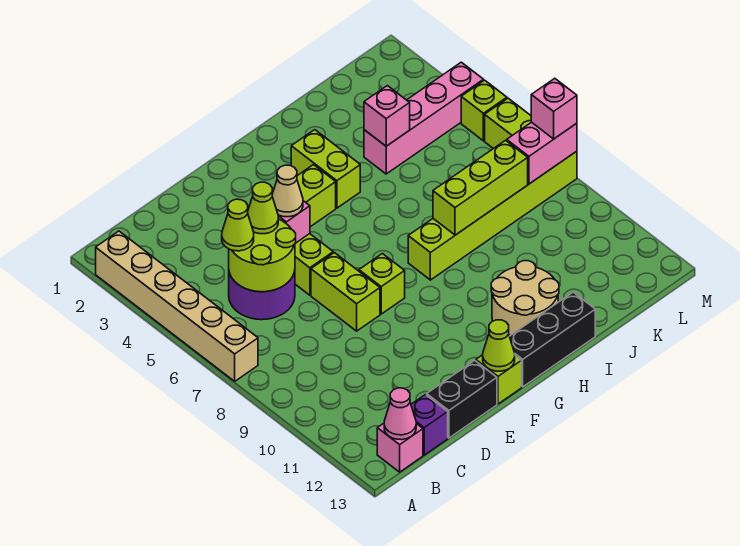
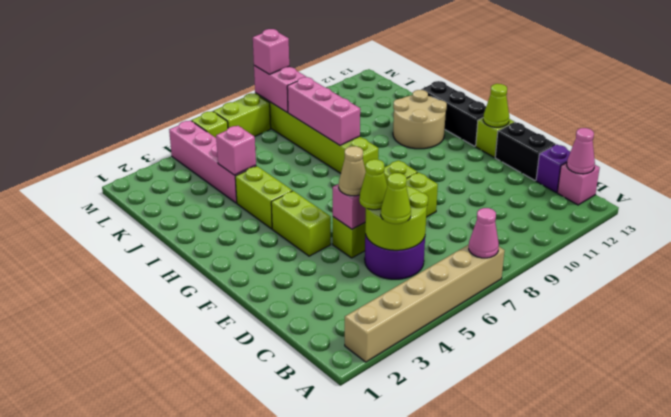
none -> pink 1x1 cone [469,208,499,258]
lime 1x2 brick [291,130,360,208] -> lime 1x2 brick turned to [235,166,292,229]
lime 1x3 brick [433,140,528,235] -> pink 1x3 brick [287,77,360,145]

